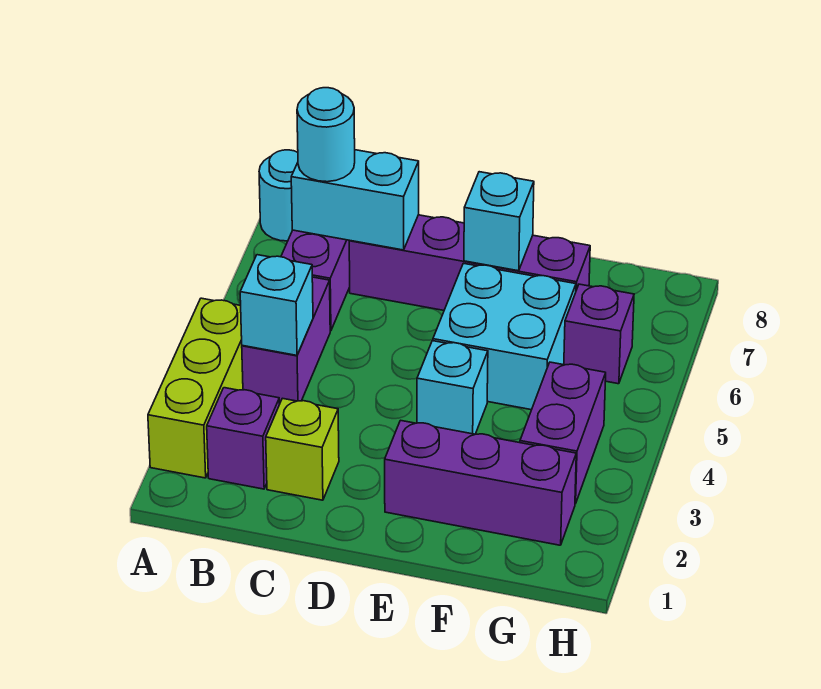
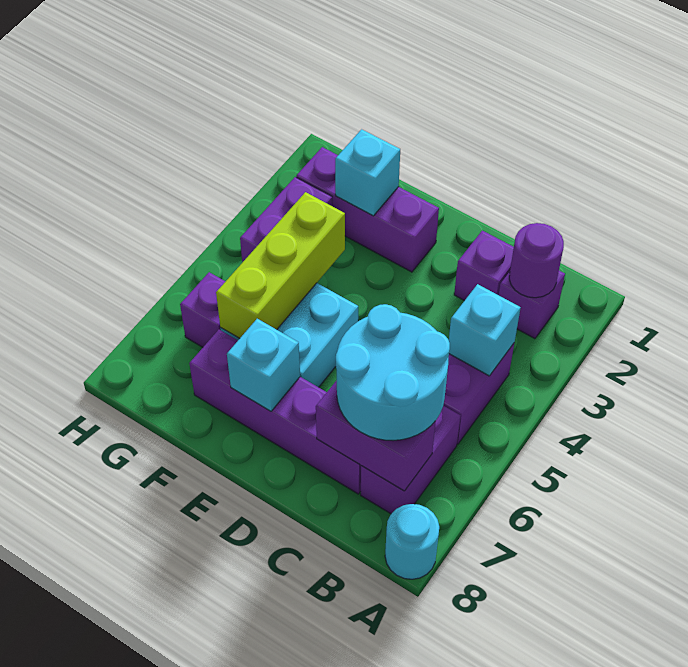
lime 1x3 brick [148,298,243,478] -> lime 1x3 brick moved to [216,192,345,339]
none -> purple 1x1 round brick [509,223,564,298]
cyan 1x2 brick [291,150,419,250] -> purple 1x2 brick [316,380,436,491]
cyan 1x1 round brick [297,88,355,182] -> cyan 2x2 round brick [336,304,450,441]
lime 1x1 brick [266,398,339,500] -> purple 1x1 brick [454,231,514,301]
cyan 1x1 brick [417,341,488,434] -> cyan 1x1 brick moved to [335,129,400,216]

